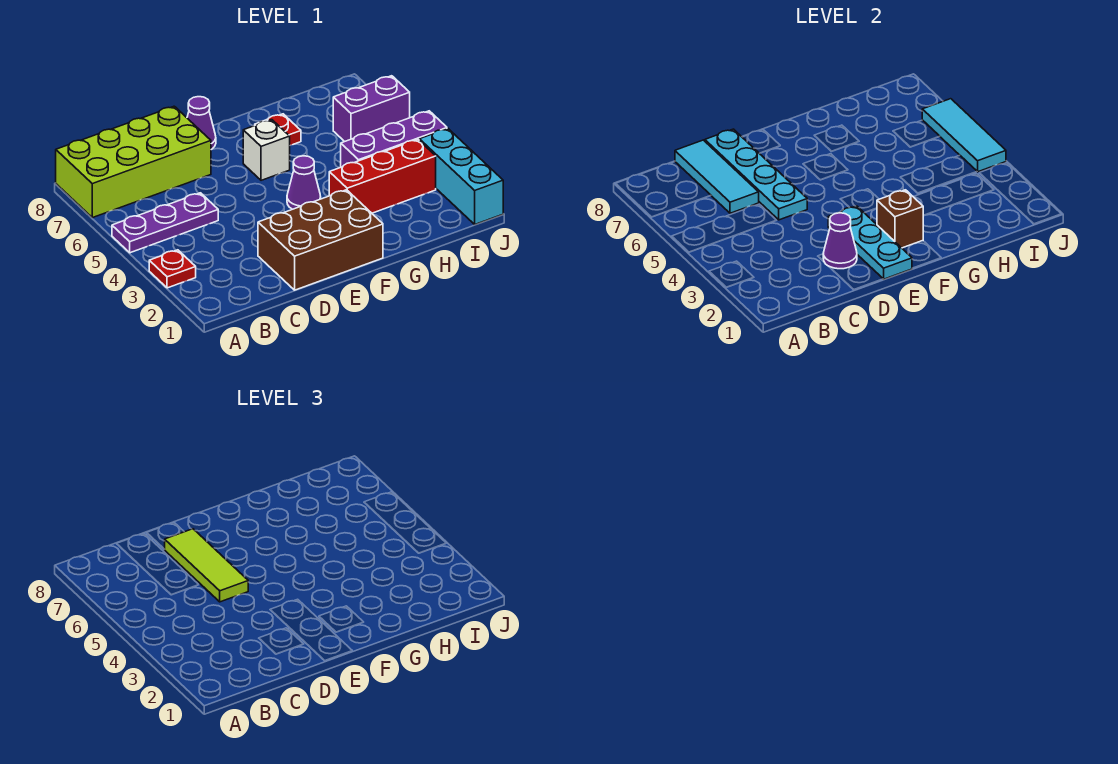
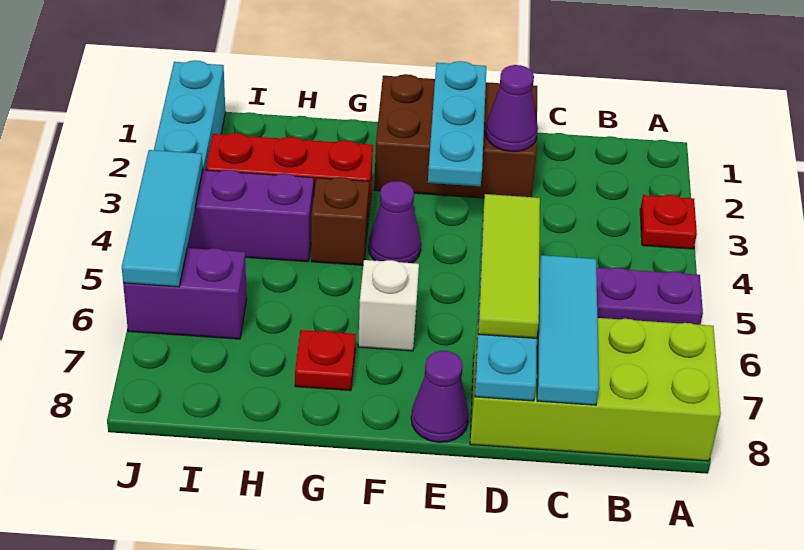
brown 1x1 brick [877,190,924,248] -> brown 1x1 brick moved to [311,177,369,265]

